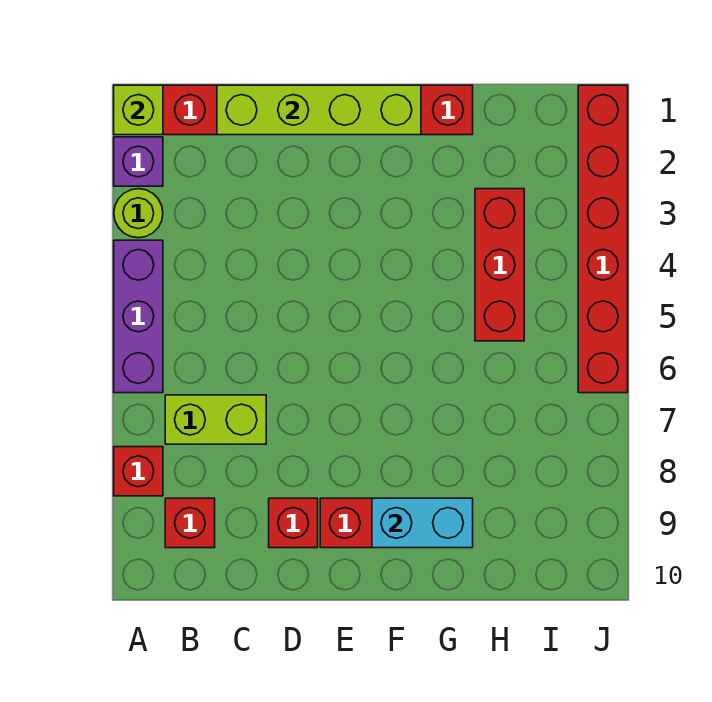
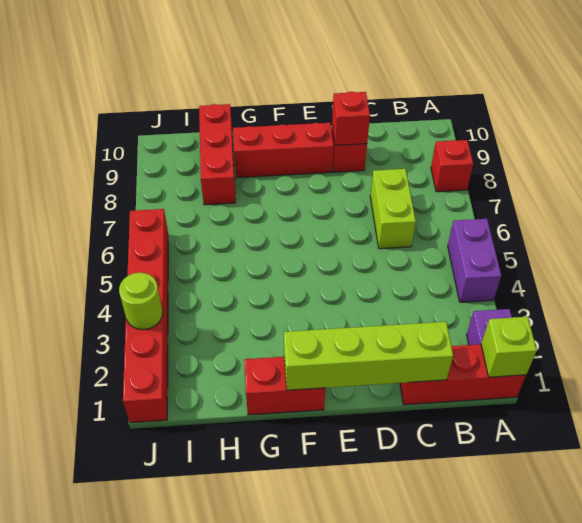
lime 1x1 round brick [114,189,163,238] -> lime 1x1 round brick moved to [119,273,163,330]
purple 1x3 brick [114,240,163,393] -> purple 1x2 brick [448,219,501,302]
lime 1x2 brick [165,395,266,444] -> lime 1x2 brick turned to [370,169,416,249]
red 1x1 brick [165,498,215,548] -> red 1x1 brick moved to [332,92,370,145]
cyan 1x2 brick [372,498,473,548] -> none
red 1x3 brick [475,189,524,341] -> red 1x3 brick moved to [199,104,236,205]

